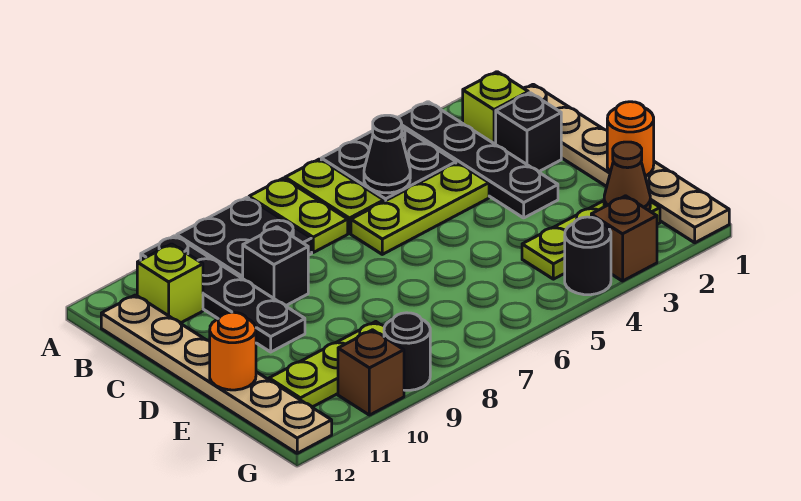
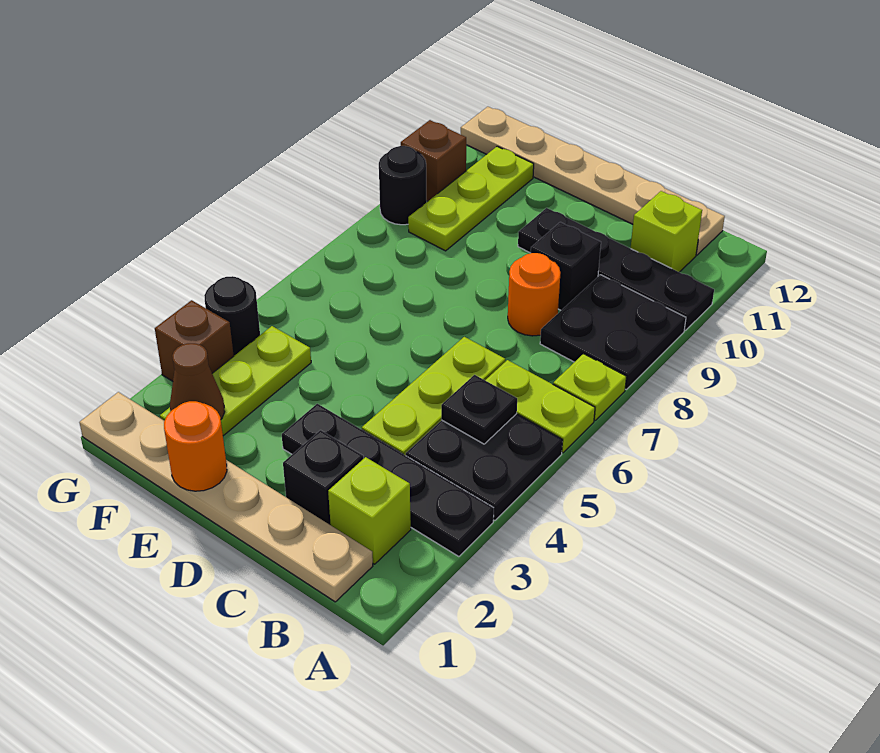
lime 1x2 plate [249,178,348,252] -> lime 1x1 plate [553,354,626,420]
black 1x1 cone [364,115,410,193] -> black 1x1 plate [441,375,517,444]
orange 1x1 round brick [210,312,256,390] -> orange 1x1 round brick moved to [508,253,560,336]

